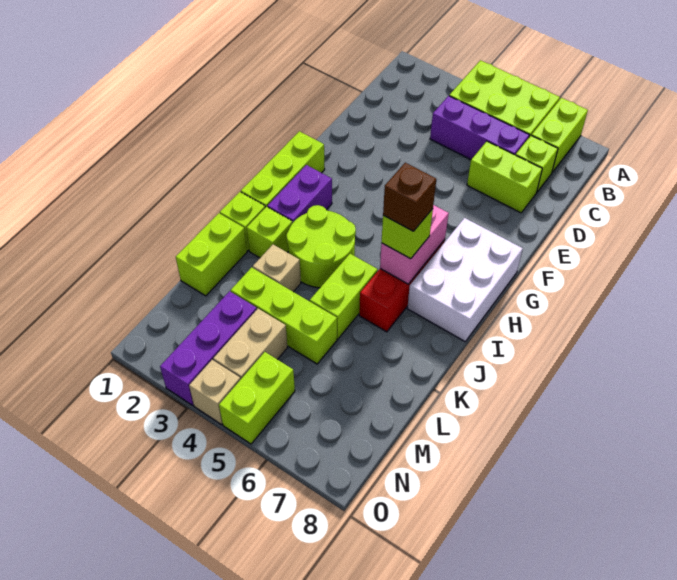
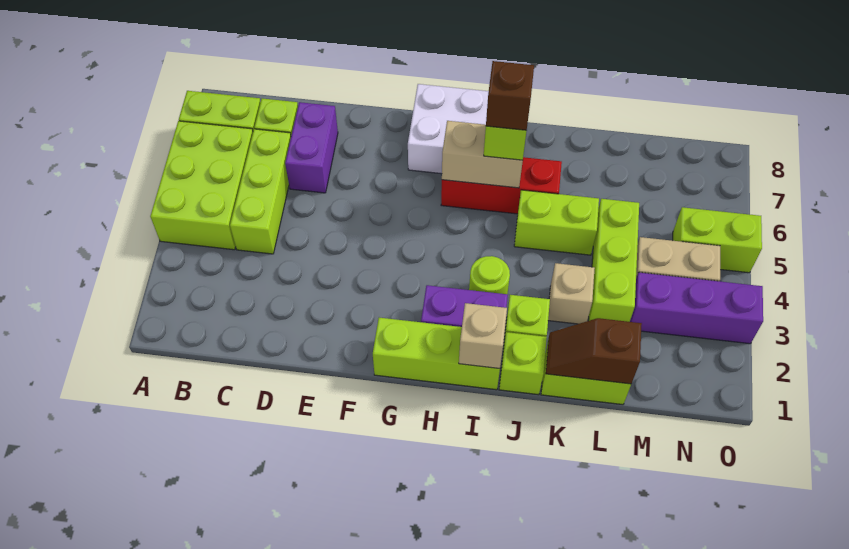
purple 1x3 brick [430,96,529,159] -> lime 1x3 brick [230,129,291,254]
lime 1x2 brick [467,141,542,213] -> purple 1x2 brick [285,102,338,193]
pink 1x2 brick [380,205,449,284] -> tan 1x2 brick [442,121,523,188]
lime 2x2 round brick [286,205,356,288] -> lime 1x1 round brick [469,256,510,294]
none -> brown 1x2 slope [546,318,642,384]
tan 1x1 brick [189,360,240,425] -> tan 1x1 brick moved to [459,303,507,369]

